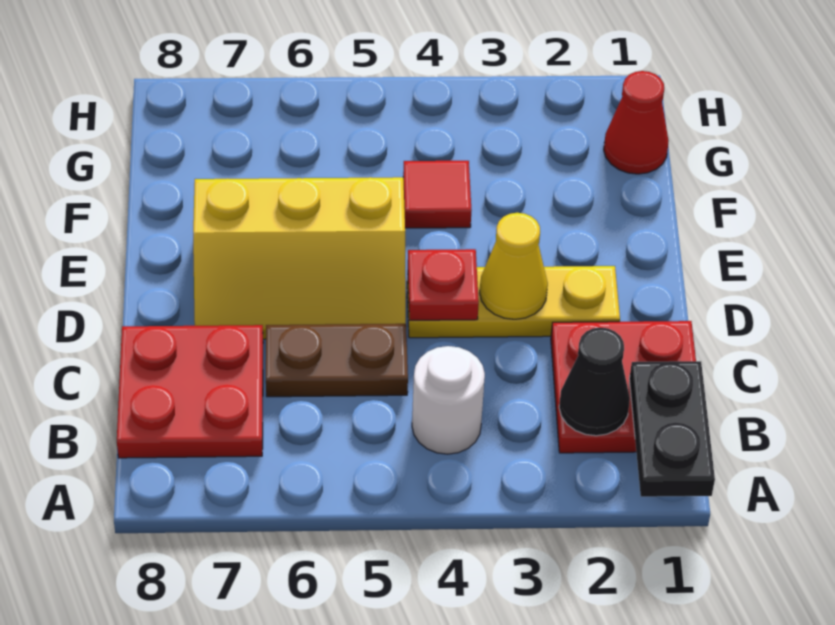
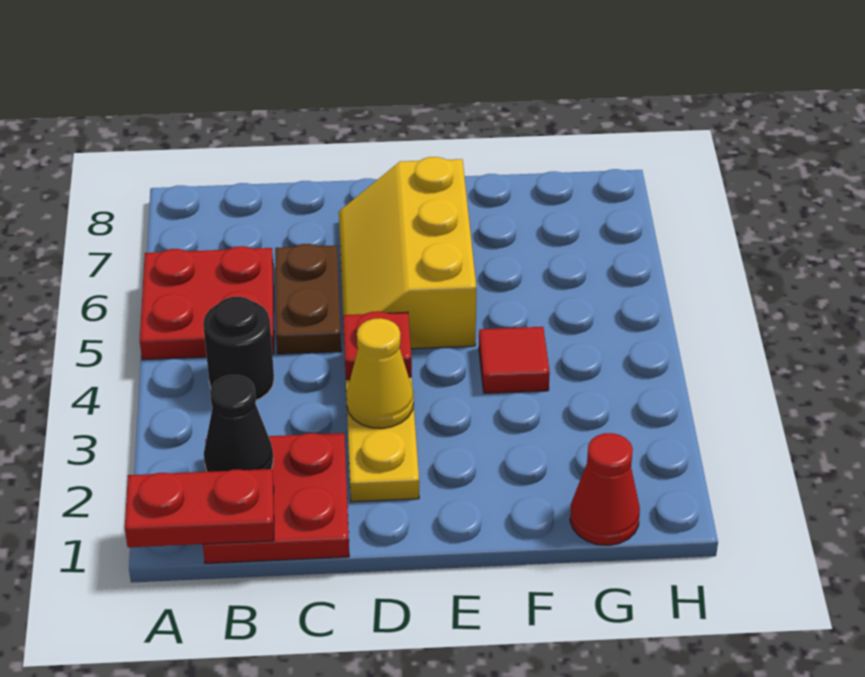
black 1x2 plate [629,361,715,497] -> red 1x2 plate [125,469,274,547]
white 1x1 round brick [412,346,485,454] -> black 1x1 round brick [203,297,274,400]
red 2x2 plate [117,325,263,458] -> red 2x2 plate moved to [140,246,274,360]

